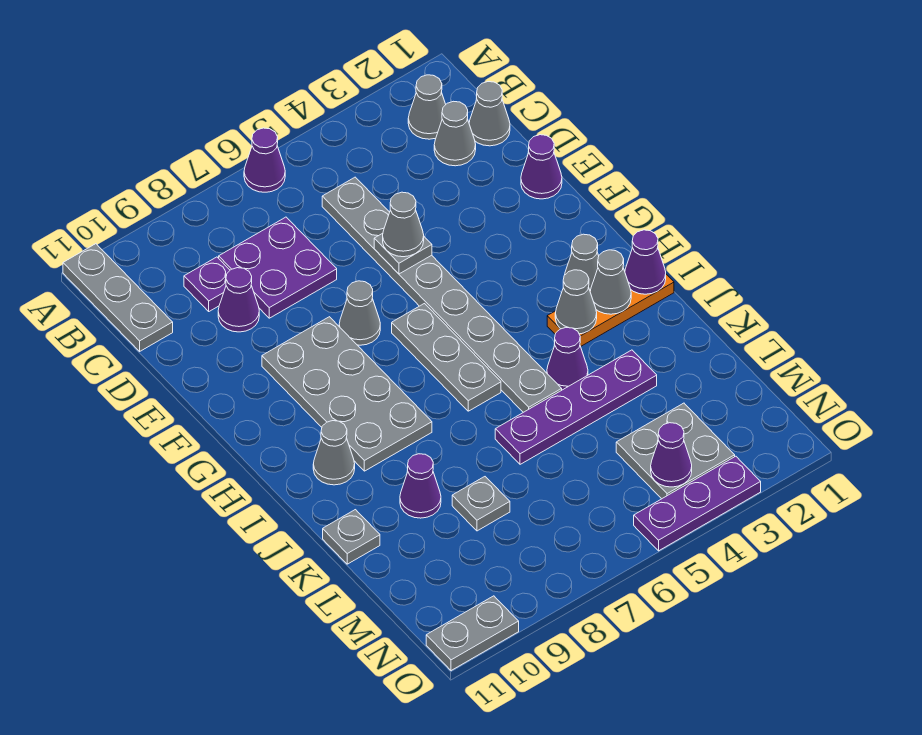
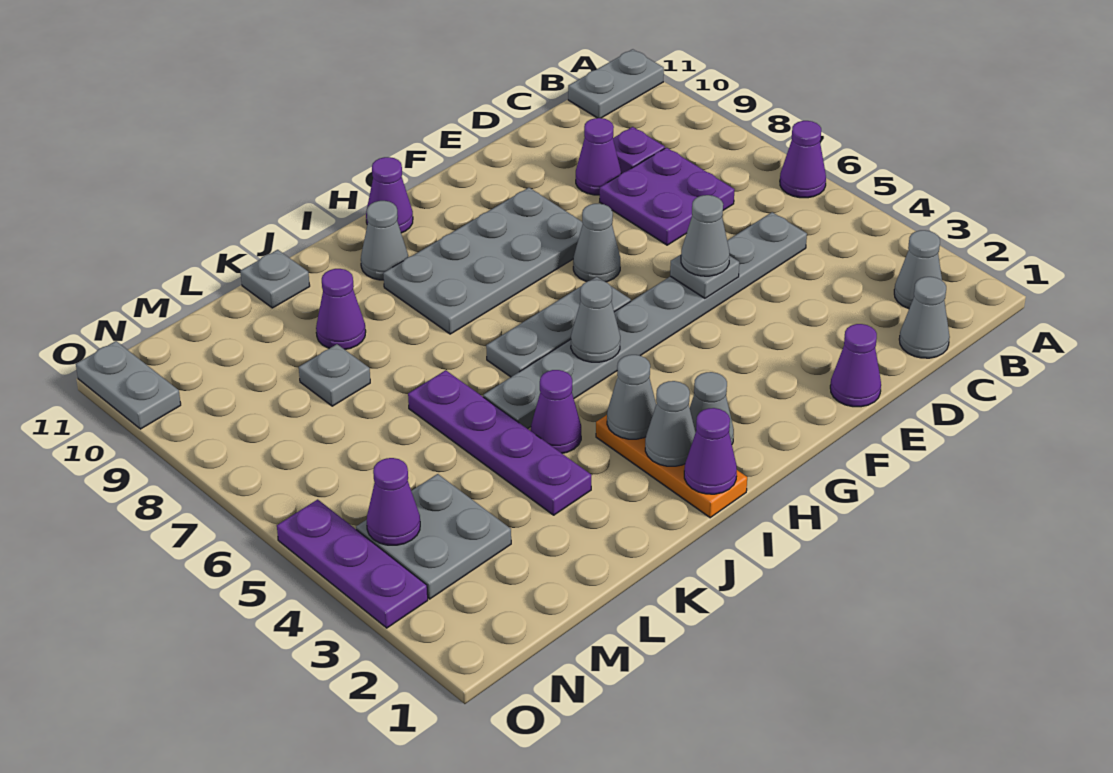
grey 1x3 plate [63,244,173,351] -> grey 1x2 plate [568,49,664,118]
grey 1x1 cone [434,101,476,166] -> grey 1x1 cone moved to [571,280,620,362]
none -> purple 1x1 cone [366,157,413,233]

